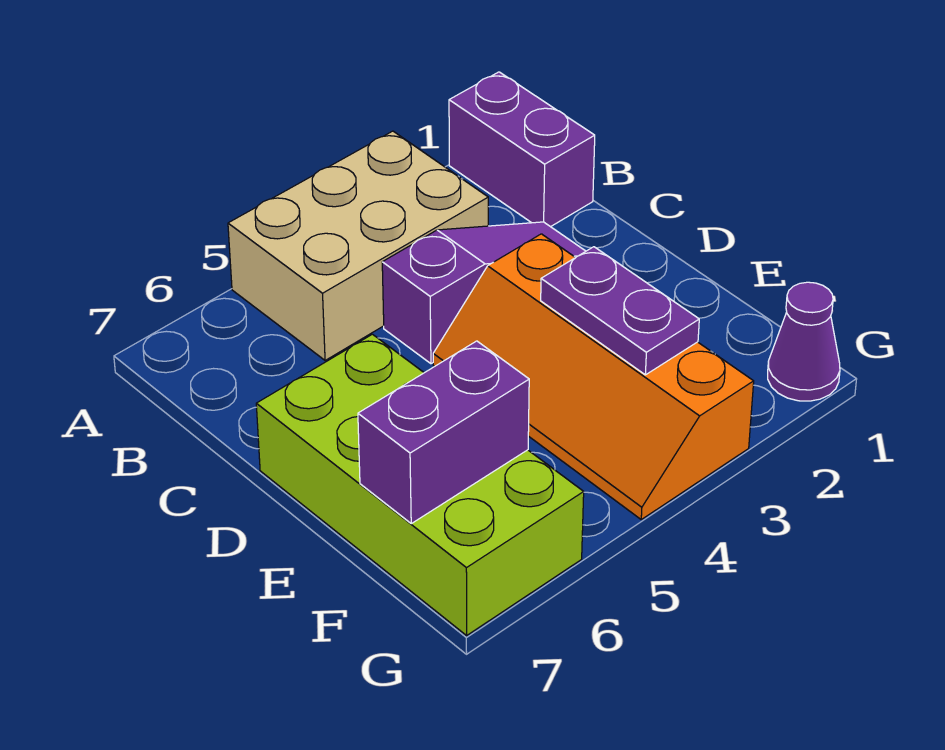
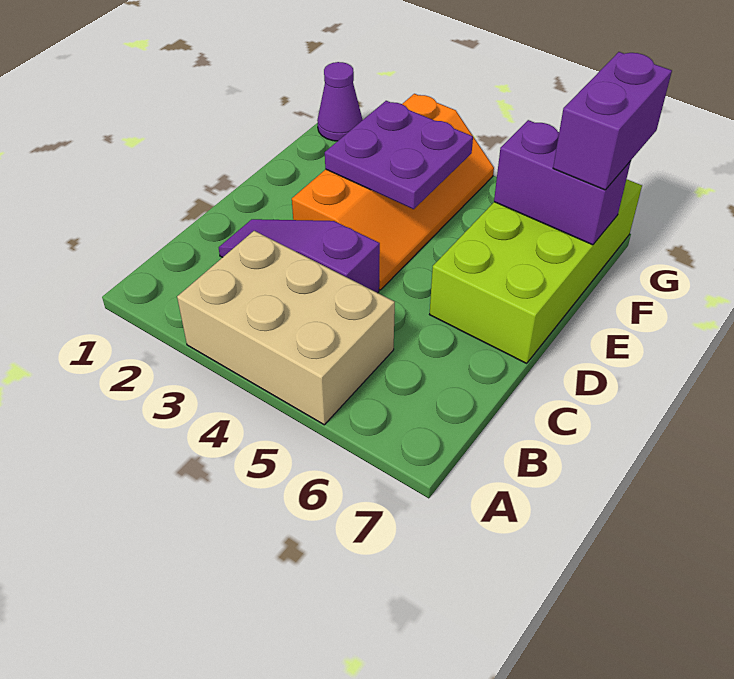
purple 1x2 brick [449,72,595,227] -> purple 1x2 brick moved to [553,52,672,190]
purple 1x2 plate [541,247,699,375] -> purple 2x2 plate [325,101,473,209]

